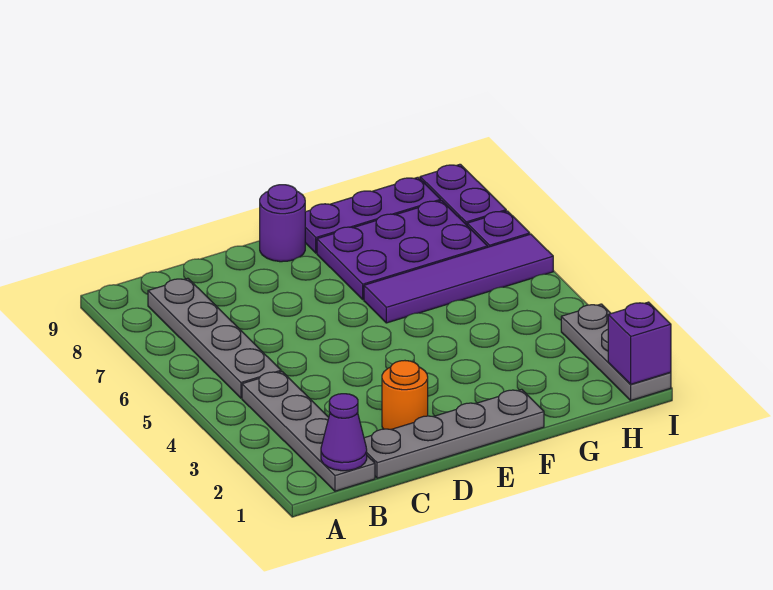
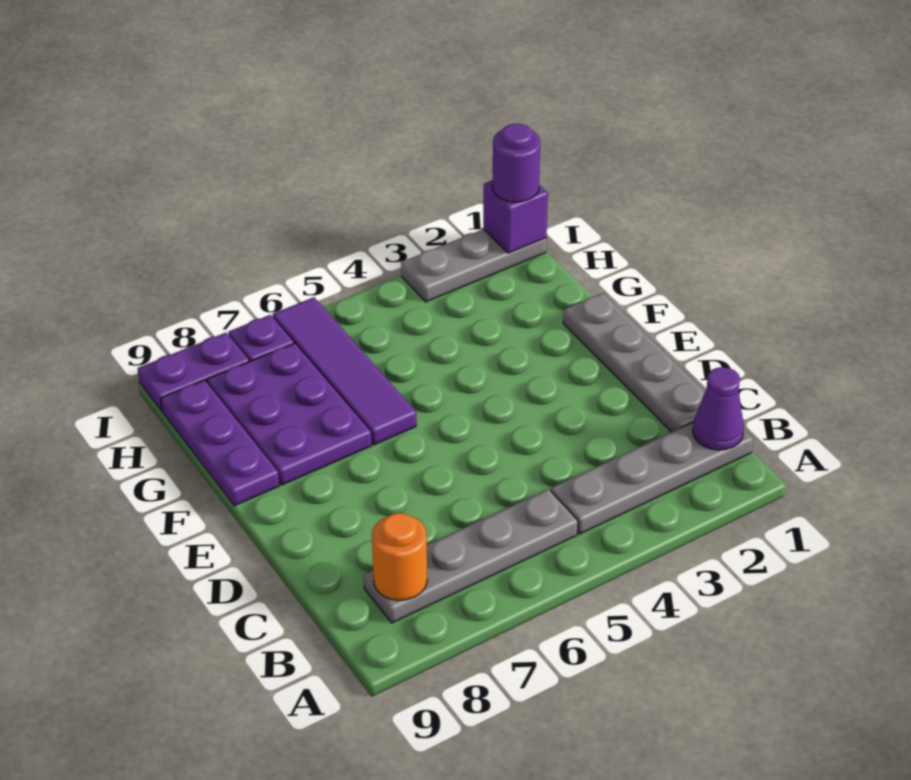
orange 1x1 round brick [382,361,428,429] -> orange 1x1 round brick moved to [372,513,427,600]
purple 1x1 round brick [260,185,305,262] -> purple 1x1 round brick moved to [492,124,540,202]

